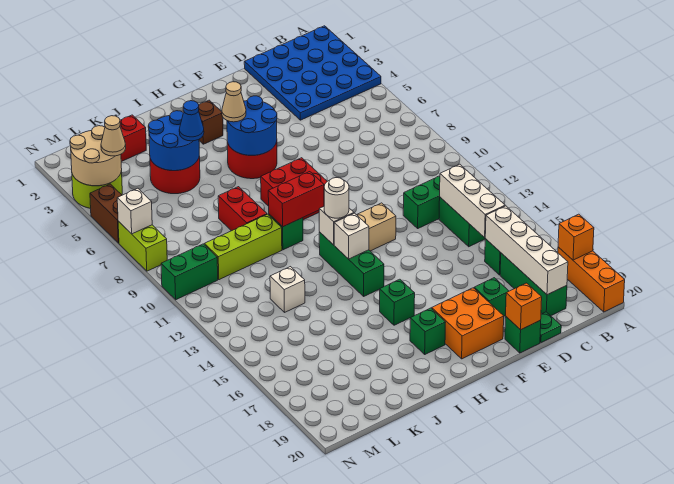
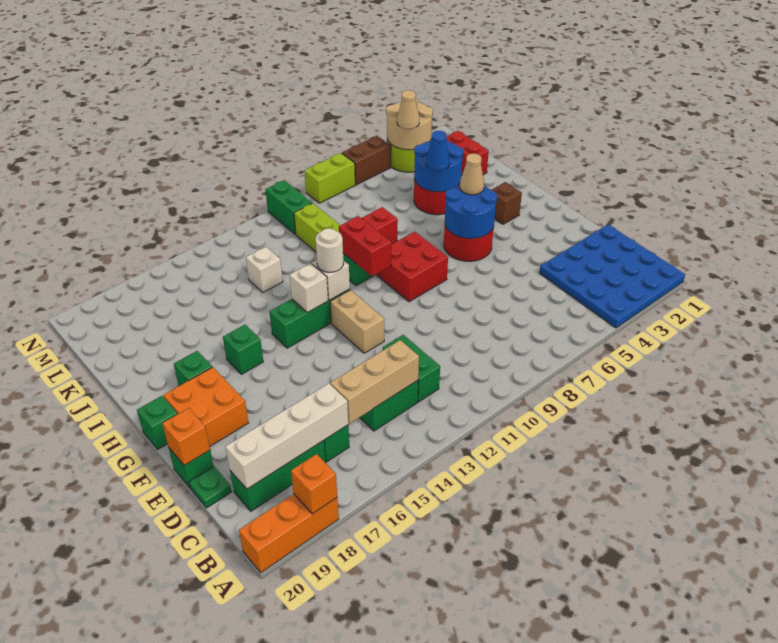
white 1x3 brick [440,164,505,237] -> tan 1x3 brick [330,340,419,423]
green 1x1 brick [474,278,509,316] -> green 1x1 brick moved to [137,396,177,449]
white 1x1 brick [117,188,152,234] -> none

